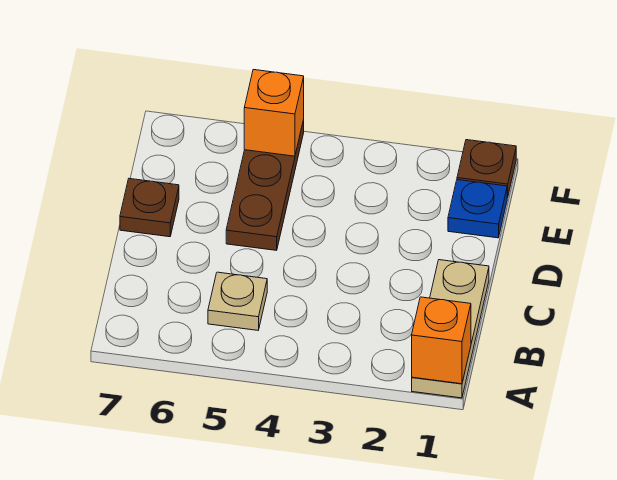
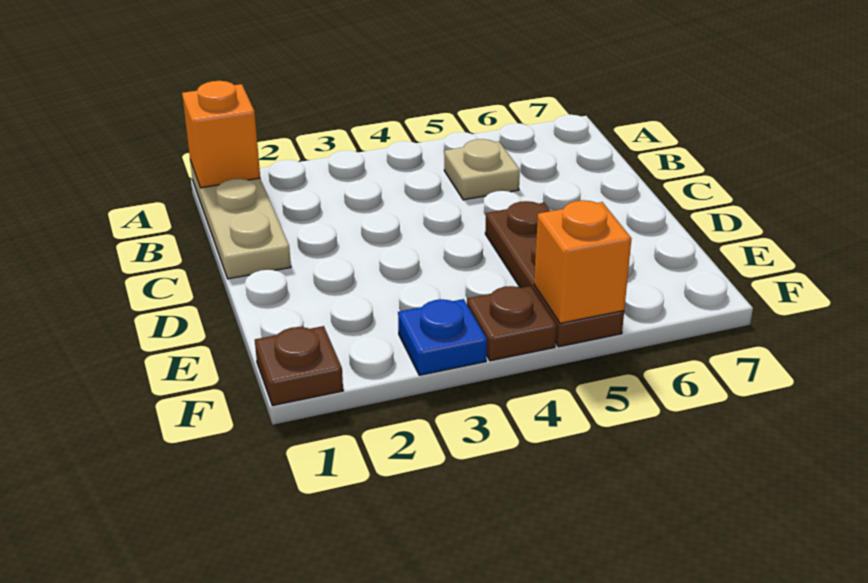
brown 1x1 plate [120,179,179,237] -> brown 1x1 plate moved to [467,286,557,361]
blue 1x1 plate [448,180,507,238] -> blue 1x1 plate moved to [398,299,487,375]

